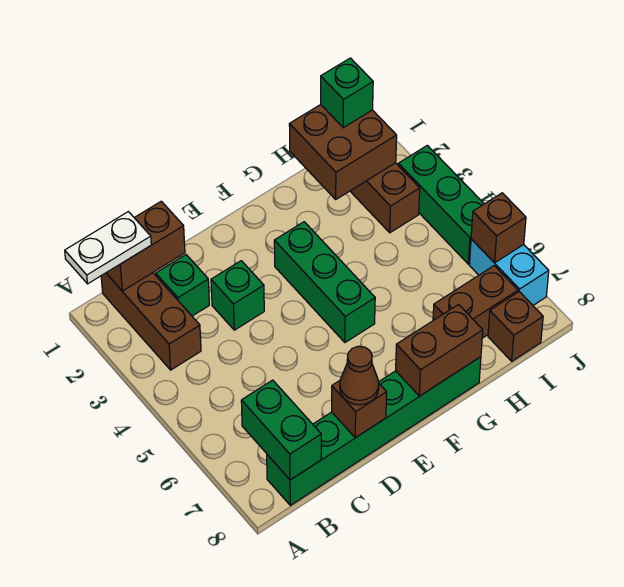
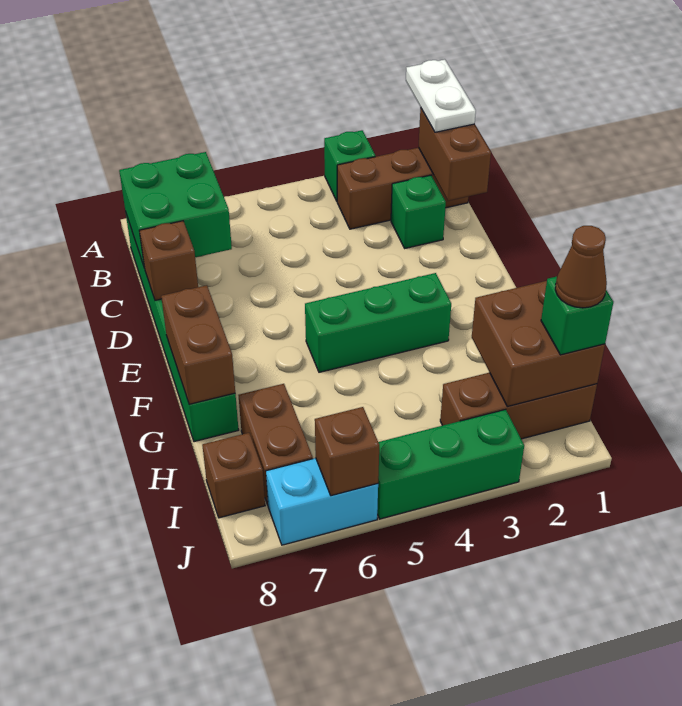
green 1x2 brick [241,380,321,480] -> green 2x2 brick [119,152,232,268]
green 1x1 brick [211,261,264,330] -> green 1x1 brick moved to [324,130,375,201]
brown 1x1 cone [340,346,379,405] -> brown 1x1 cone moved to [555,226,607,308]

